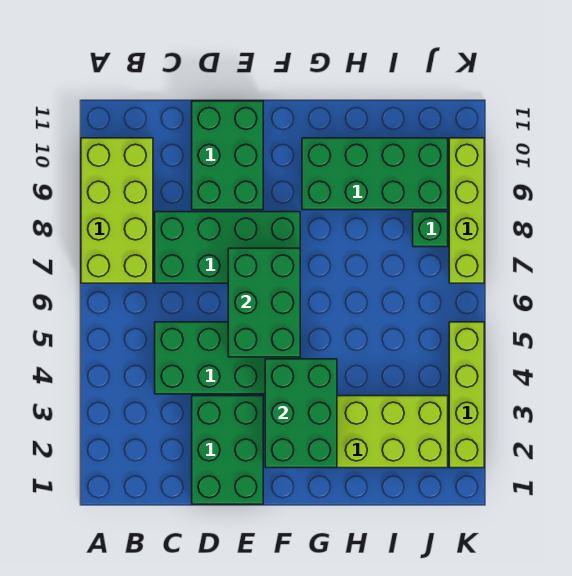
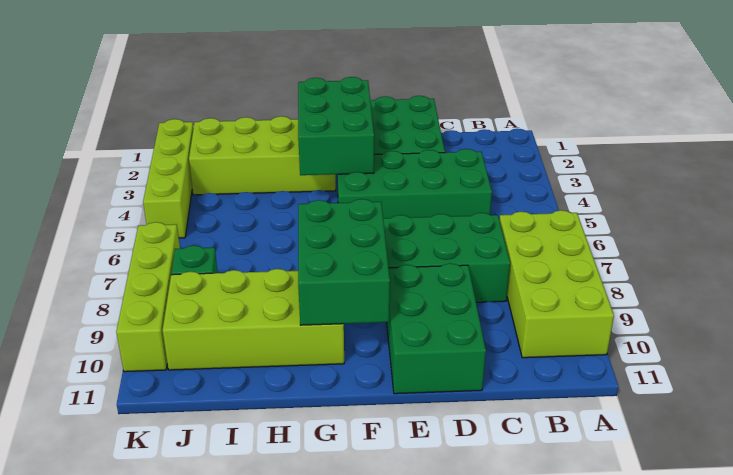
green 2x3 brick [228,248,300,357] -> green 2x3 brick moved to [298,199,390,325]
green 2x4 brick [302,138,448,210] -> lime 2x4 brick [163,269,344,370]

